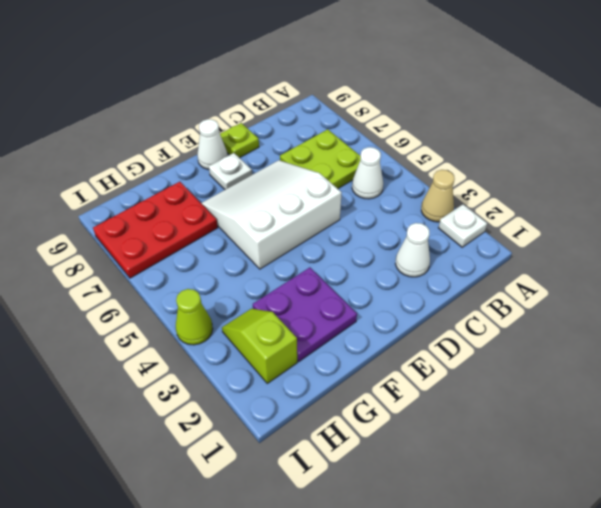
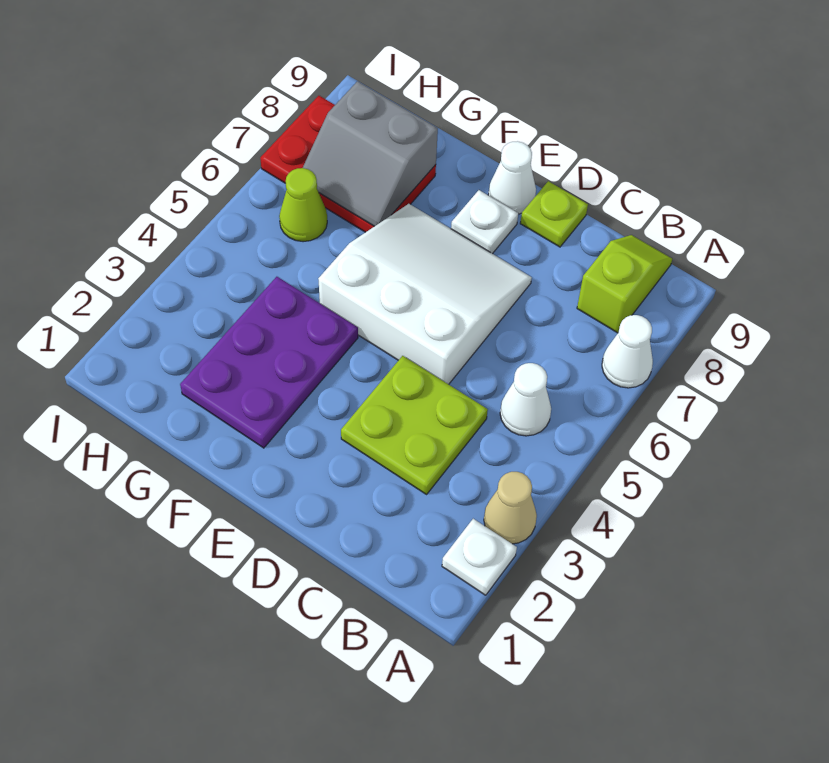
lime 2x2 plate [280,129,361,189] -> lime 2x2 plate moved to [341,356,488,494]
white 1x1 cone [395,223,430,277] -> white 1x1 cone moved to [602,315,653,388]
purple 2x2 plate [253,267,357,361] -> purple 2x3 plate [180,277,358,448]
none -> grey 2x2 slope [303,81,438,226]
lime 1x2 slope [222,309,297,383] -> lime 1x2 slope moved to [577,235,672,333]
lime 1x1 cone [176,289,213,345] -> lime 1x1 cone moved to [279,168,327,242]

